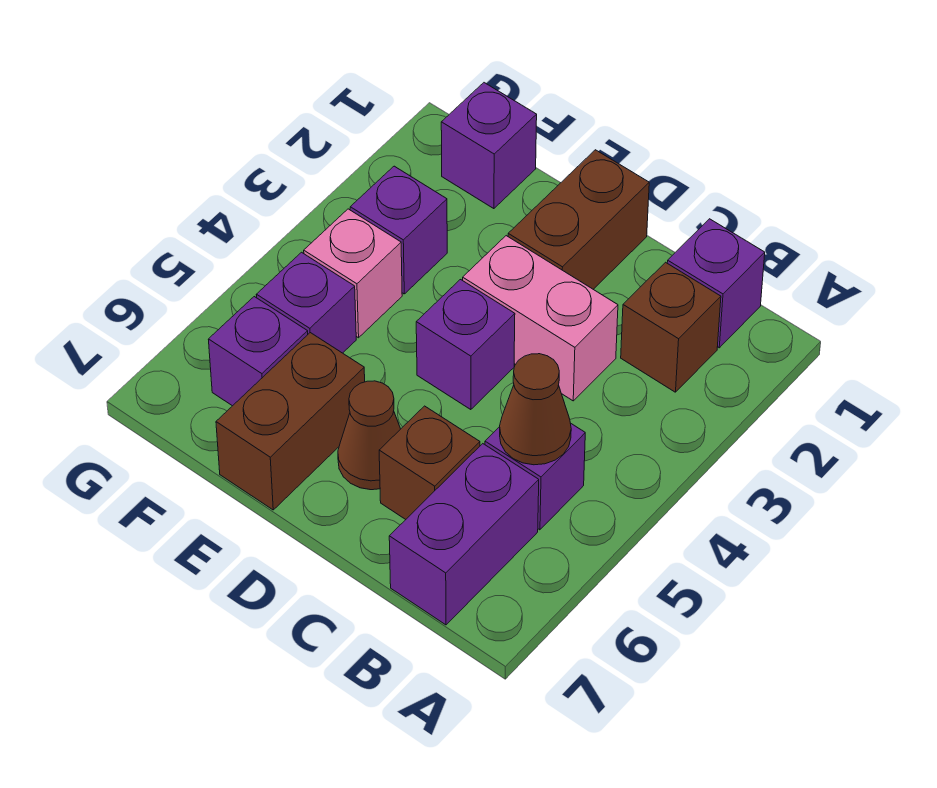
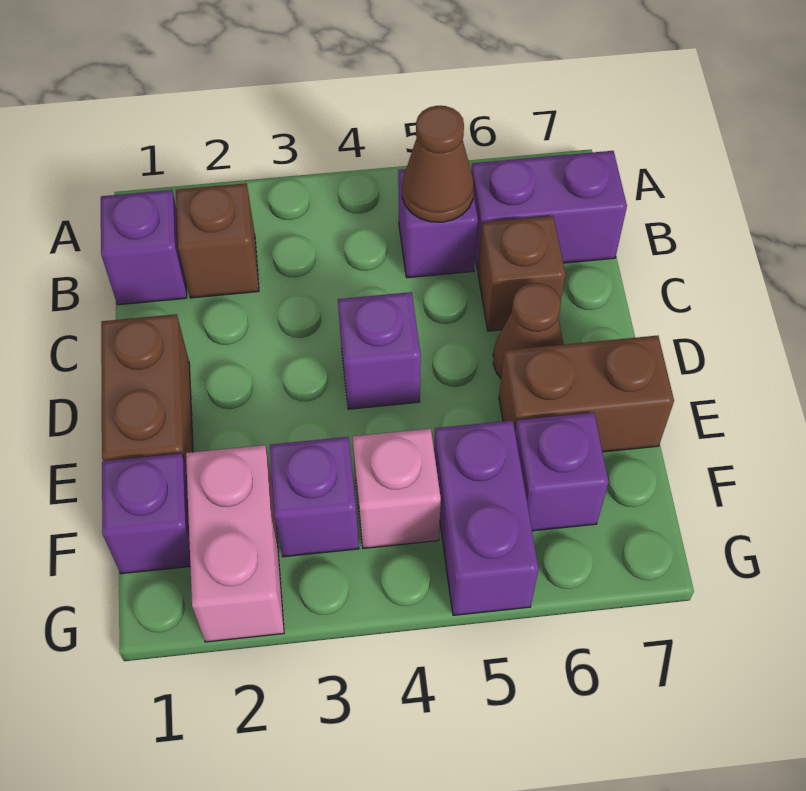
pink 1x2 brick [463,236,618,401] -> pink 1x2 brick moved to [186,445,284,642]
brown 1x2 brick [508,150,649,289] -> brown 1x2 brick turned to [101,314,193,468]
purple 1x1 brick [256,252,356,353] -> purple 1x2 brick [434,420,539,615]

